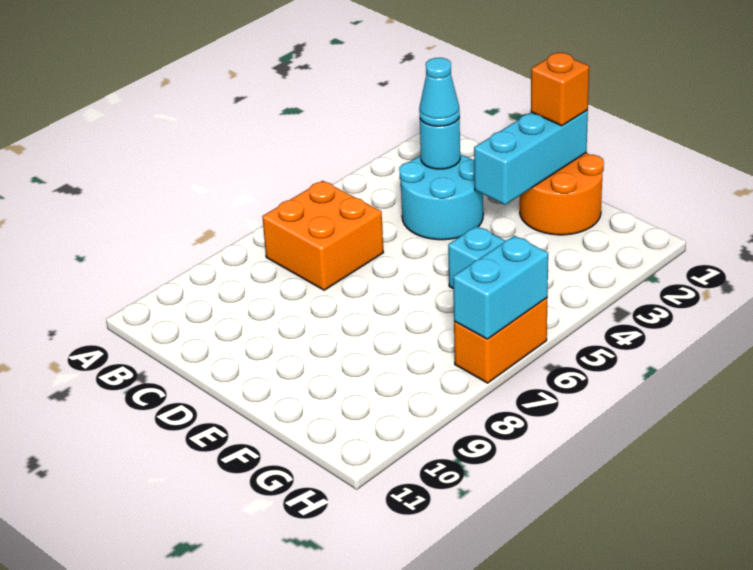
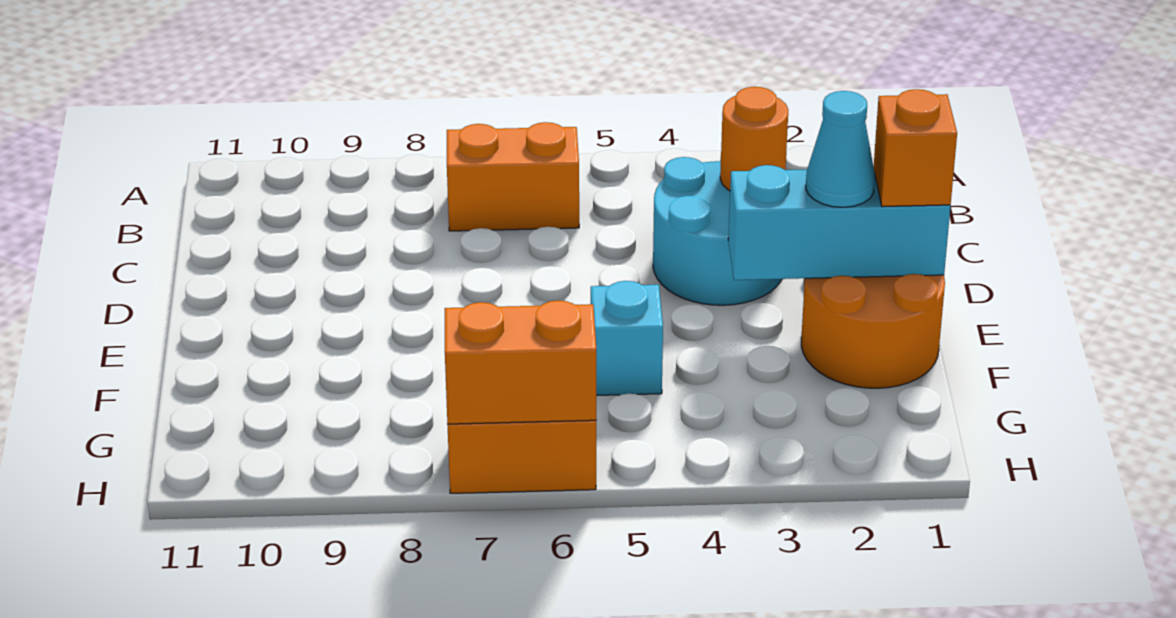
orange 2x2 brick [262,181,383,290] -> orange 1x2 brick [447,122,579,231]
cyan 1x1 round brick [420,117,460,169] -> orange 1x1 round brick [720,87,788,191]
cyan 1x1 cone [419,58,460,126] -> cyan 1x1 cone moved to [806,91,875,207]
cyan 1x2 brick [453,236,548,339] -> orange 1x2 brick [445,300,596,424]

